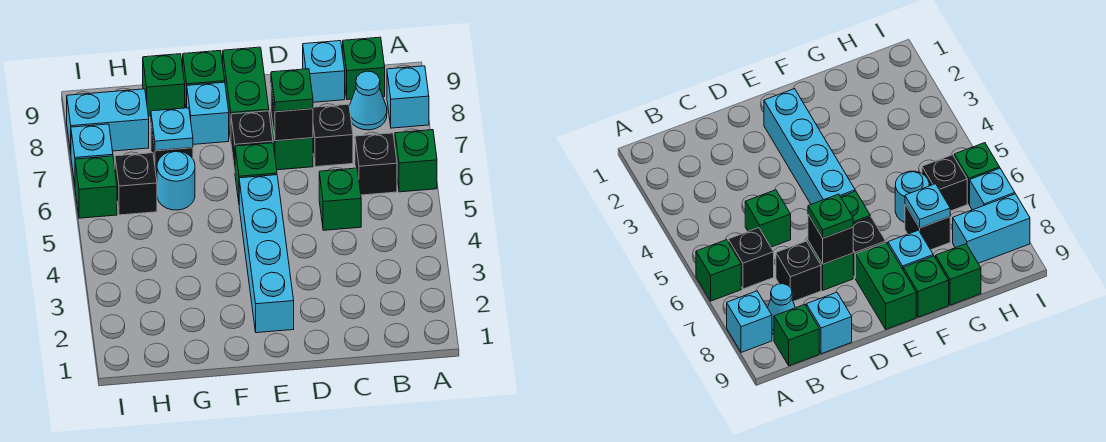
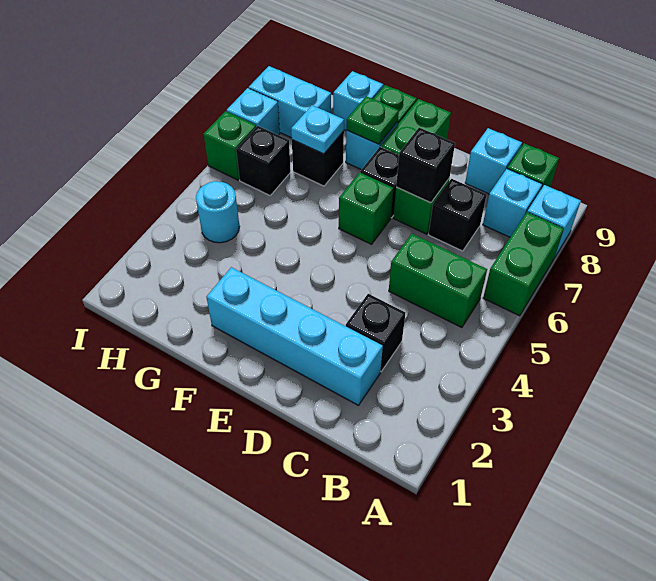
green 1x1 brick [395,130,437,192] -> green 1x2 brick [483,212,564,316]
black 1x1 brick [355,133,397,195] -> black 1x1 brick moved to [346,294,405,371]
cyan 1x1 cone [349,71,387,130] -> cyan 1x1 brick [483,169,542,237]
green 1x1 brick [319,168,361,230] -> green 1x2 brick [389,234,487,328]
green 1x1 plate [271,69,313,112] -> green 1x1 plate moved to [347,96,399,144]
cyan 1x4 brick [239,175,294,333] -> cyan 1x4 brick turned to [207,267,383,405]
cyan 1x1 round brick [157,151,195,210] -> cyan 1x1 round brick moved to [196,181,240,243]
green 1x1 brick [143,54,185,116] -> cyan 1x1 brick [333,71,383,131]

